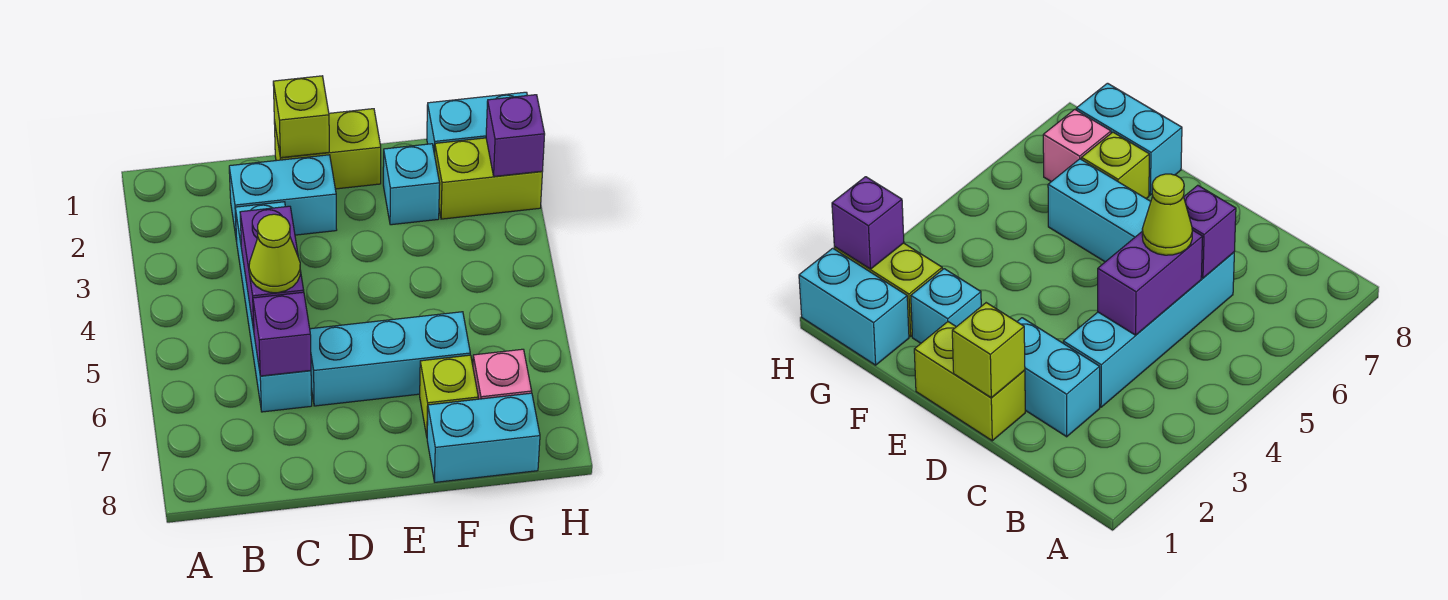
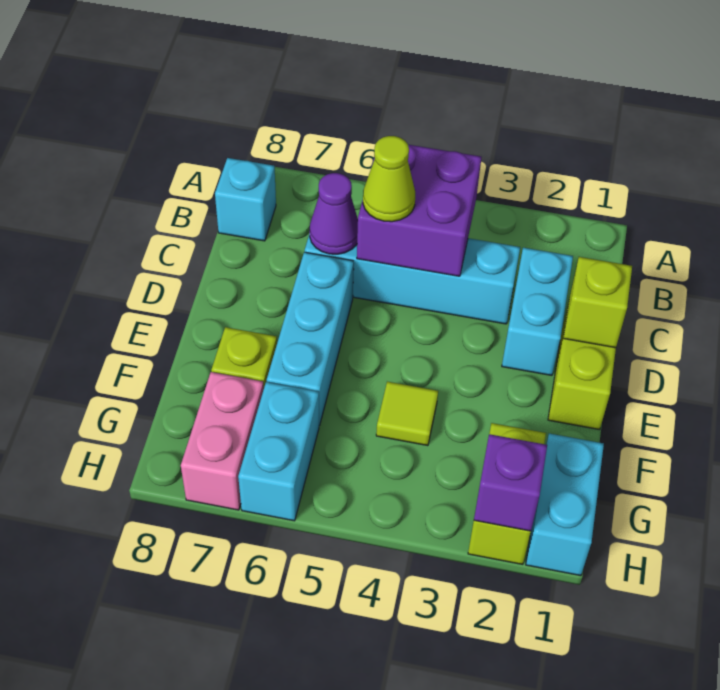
purple 1x2 brick [240,206,304,330] -> purple 2x2 brick [357,145,481,276]
purple 1x1 brick [253,292,311,376] -> purple 1x1 cone [310,173,358,254]
cyan 1x1 brick [383,144,440,225] -> cyan 1x1 brick moved to [215,158,276,241]
none -> lime 1x1 tile [376,382,438,446]
cyan 1x2 brick [427,393,540,482] -> cyan 1x2 brick moved to [238,382,319,521]
pink 1x1 brick [473,349,532,399] -> pink 1x2 brick [181,372,264,510]

